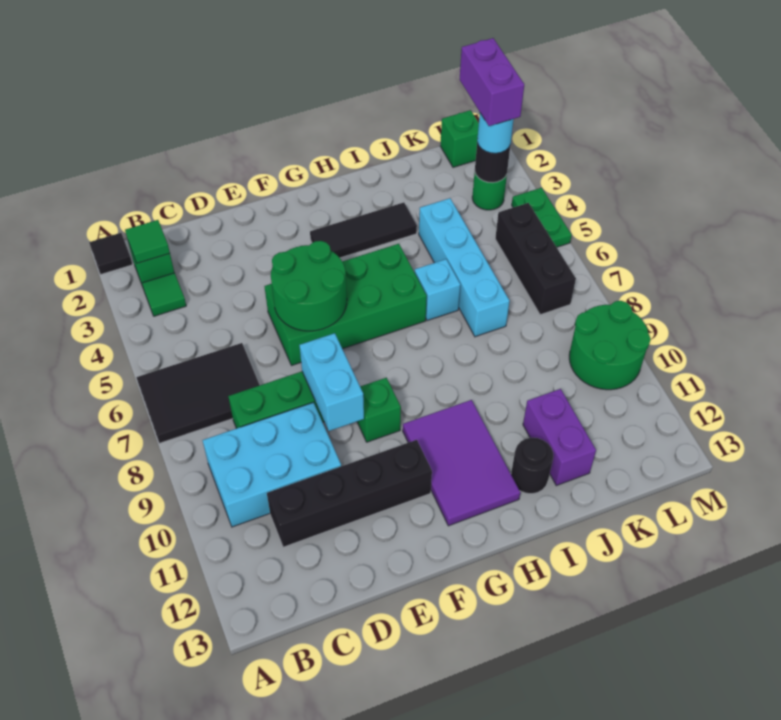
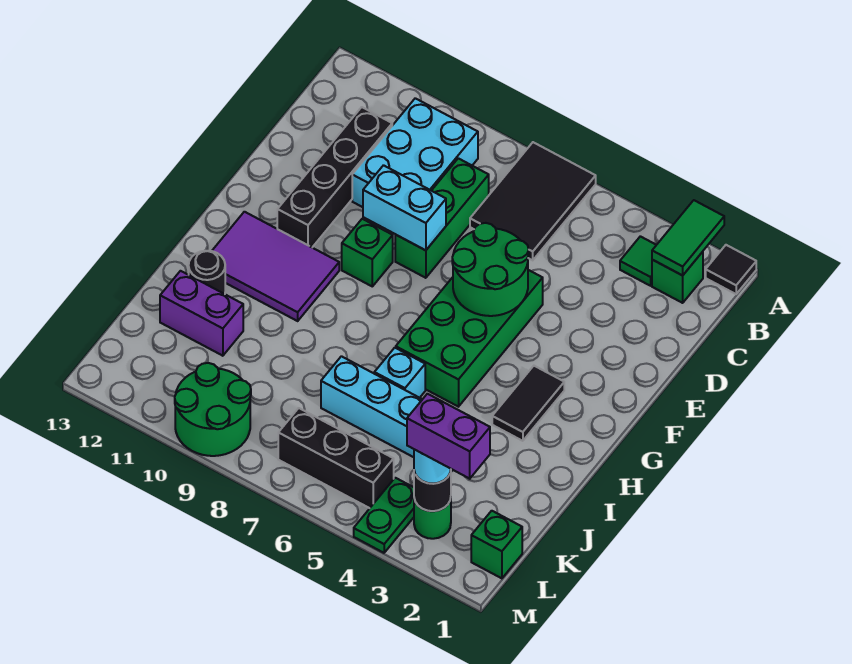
green 1x1 tile [125,220,170,263] -> green 1x2 tile [652,200,724,275]
black 1x3 tile [310,202,417,258] -> black 1x2 tile [492,366,564,441]
green 1x2 plate [512,188,571,247] -> green 1x2 plate turned to [354,478,414,553]

